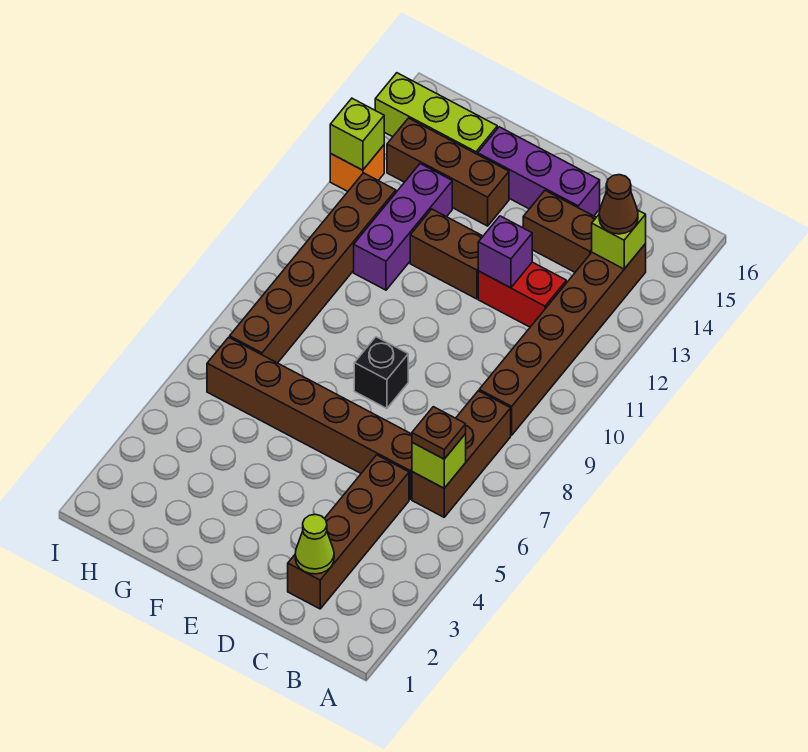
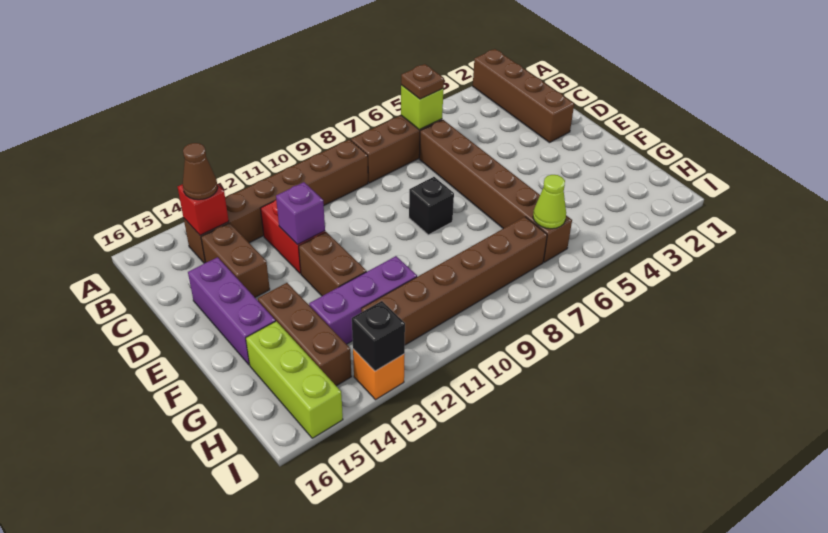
lime 1x1 brick [592,210,646,269] -> red 1x1 brick [178,184,229,235]
brown 1x4 brick [288,455,409,609] -> brown 1x4 brick turned to [473,49,574,143]
lime 1x1 cone [295,514,334,574] -> lime 1x1 cone moved to [533,175,566,229]
lime 1x1 brick [330,98,384,170] -> black 1x1 brick [352,301,405,371]

